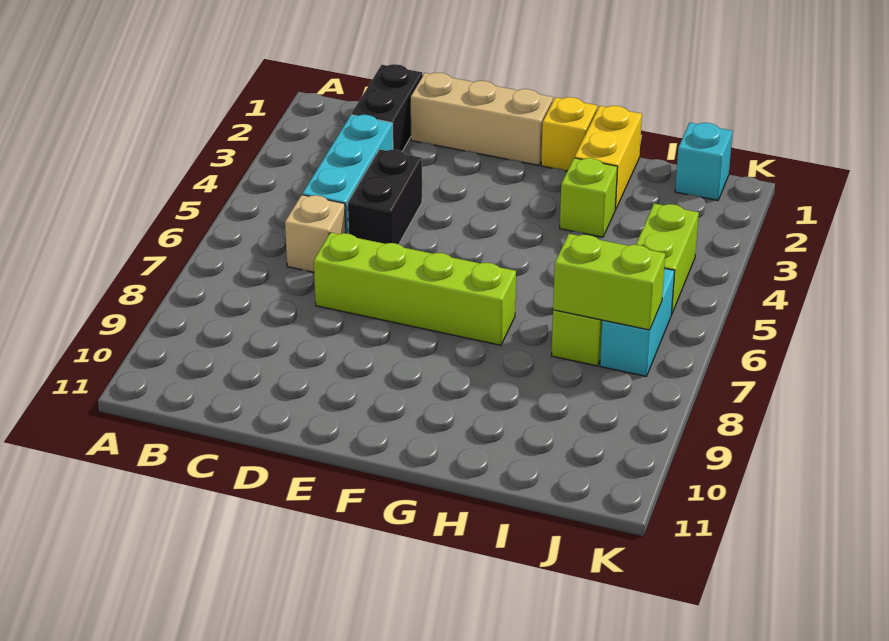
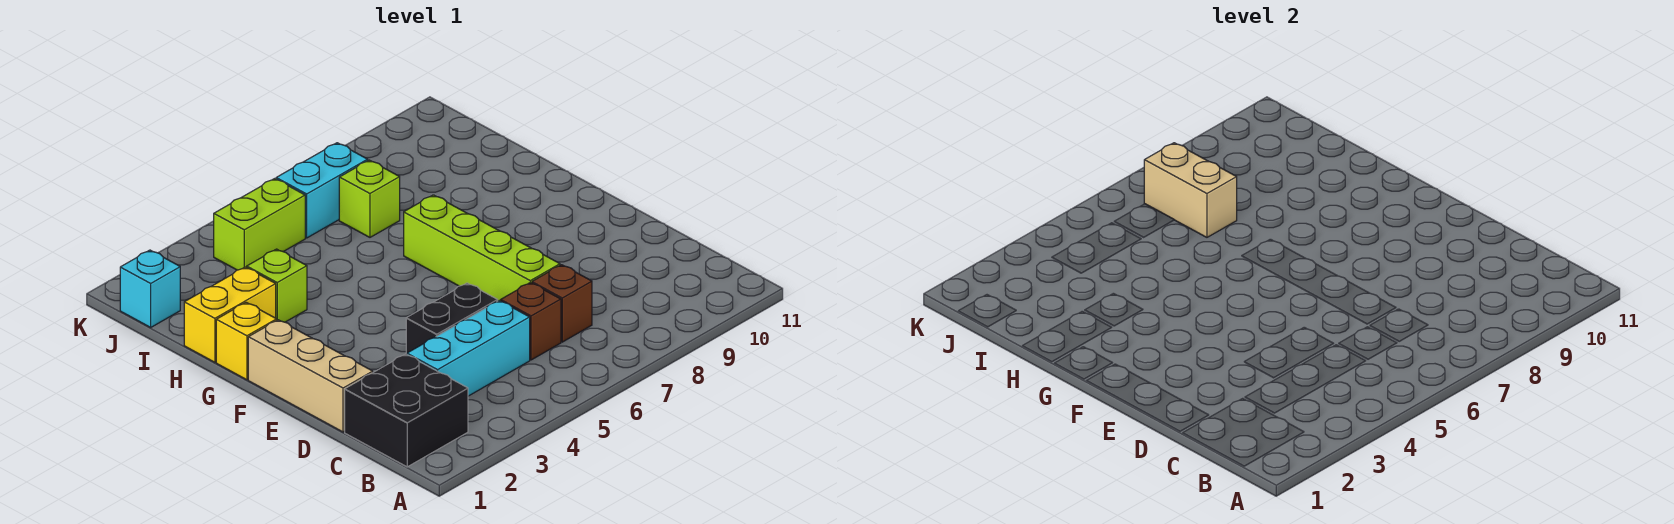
black 1x2 brick [352,64,422,151] -> black 2x2 brick [345,354,468,467]
tan 1x1 brick [285,195,346,272] -> brown 1x1 brick [501,283,561,360]
none -> brown 1x1 brick [532,265,592,342]
lime 1x2 brick [553,234,665,330] -> tan 1x2 brick [1144,143,1237,237]

